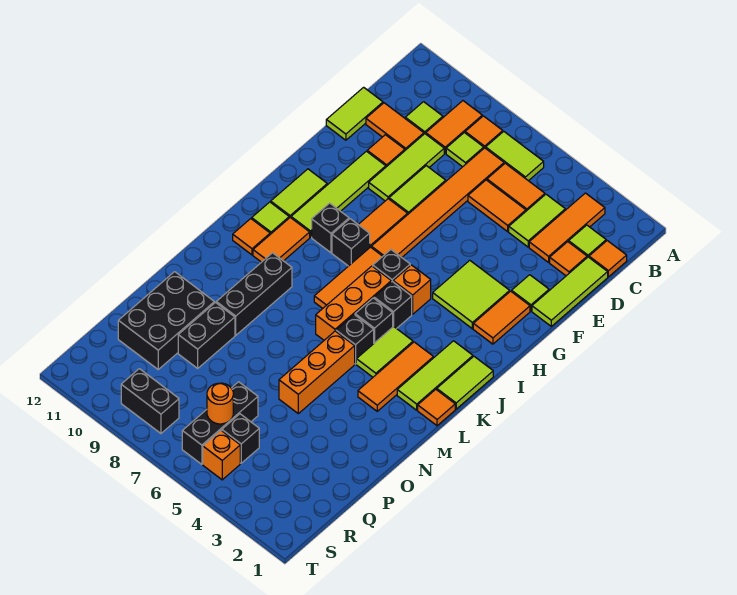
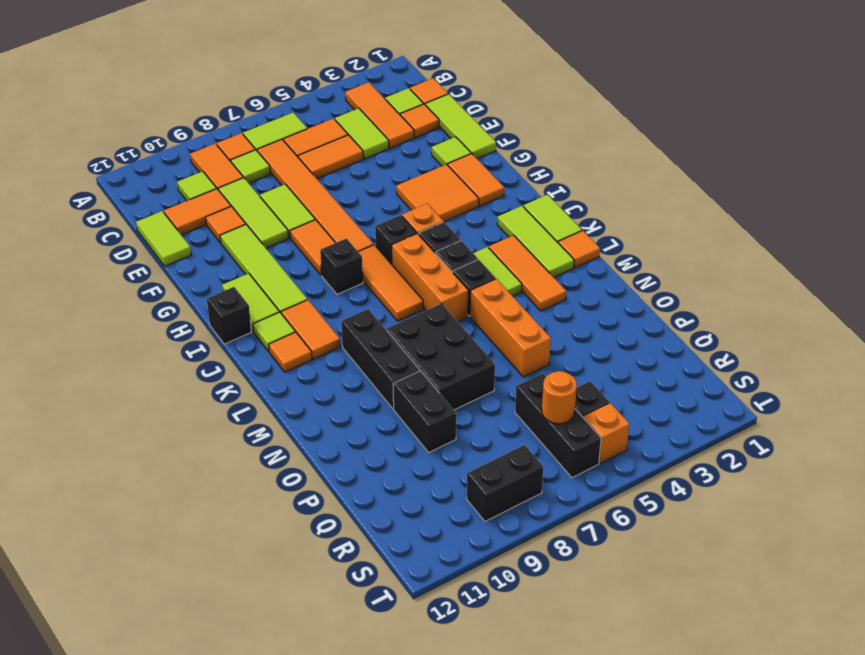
lime 2x2 tile [433,260,510,329] -> orange 2x2 tile [396,164,479,222]
black 1x1 brick [312,203,349,253] -> black 1x1 brick moved to [207,287,251,344]
black 2x3 brick [118,272,214,369] -> black 2x3 brick moved to [387,304,495,410]

